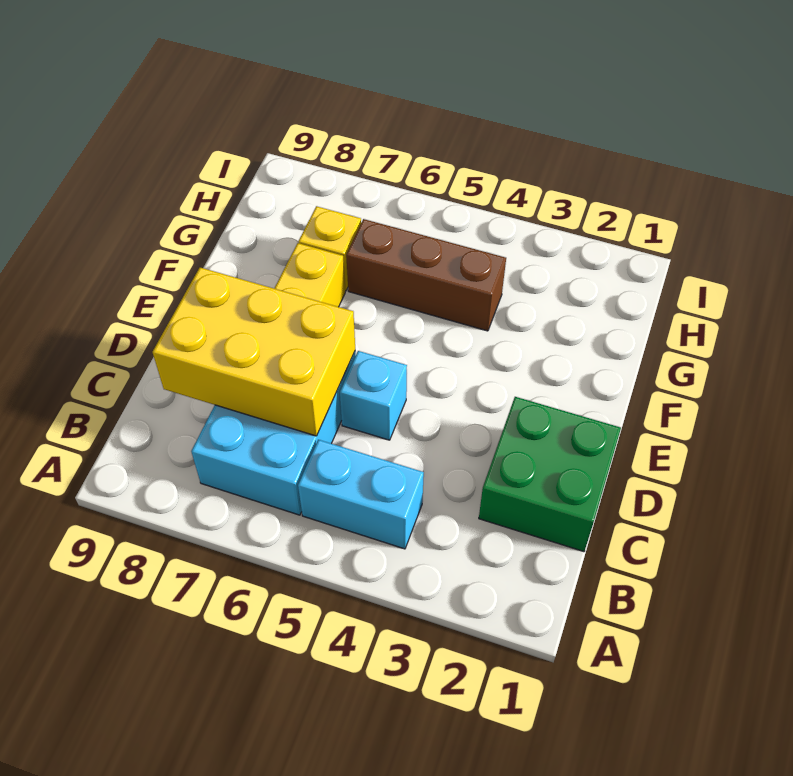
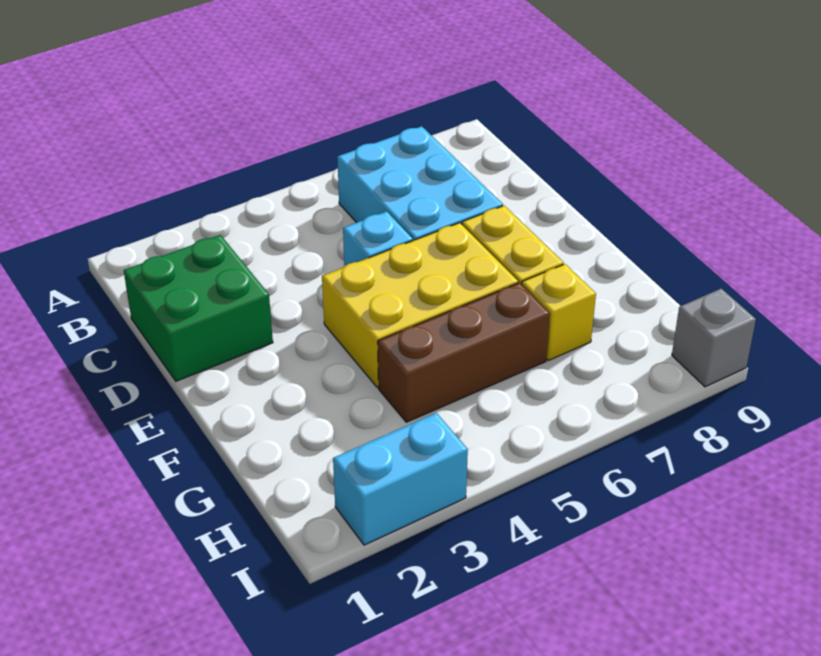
cyan 1x2 brick [298,440,424,549] -> cyan 1x2 brick moved to [333,413,468,545]
yellow 2x3 brick [153,268,355,436] -> yellow 2x3 brick moved to [322,223,518,388]
none -> grey 1x1 brick [672,289,756,387]

